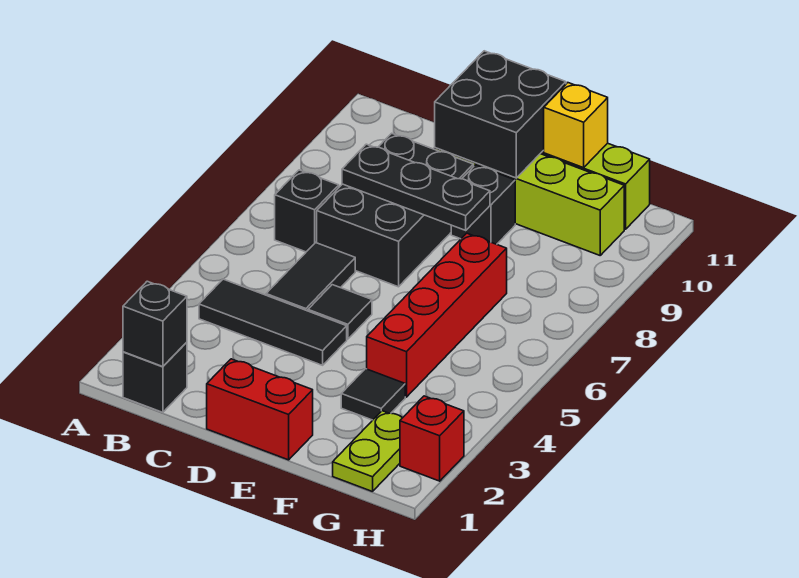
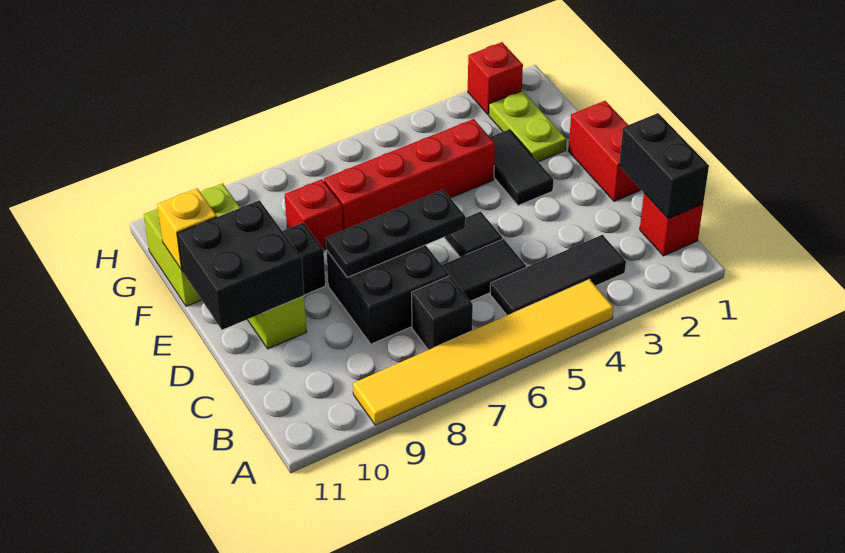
none -> yellow 1x6 tile [353,279,614,425]
black 1x1 brick [123,342,187,412] -> red 1x1 brick [640,193,703,256]
black 1x1 brick [123,281,187,367] -> black 1x2 brick [619,113,709,219]
black 1x3 tile [199,279,347,365] -> black 1x3 tile turned to [490,235,626,315]
black 2x3 brick [317,133,473,287] -> black 2x2 brick [327,245,449,344]
black 1x3 plate [342,144,490,230] -> black 1x3 plate turned to [326,190,465,277]
black 1x1 tile [341,369,405,420] -> black 1x2 tile [490,130,553,206]
none -> red 1x1 brick [285,179,343,250]
lime 1x2 plate [333,411,402,492] -> lime 1x2 plate turned to [489,91,566,162]

